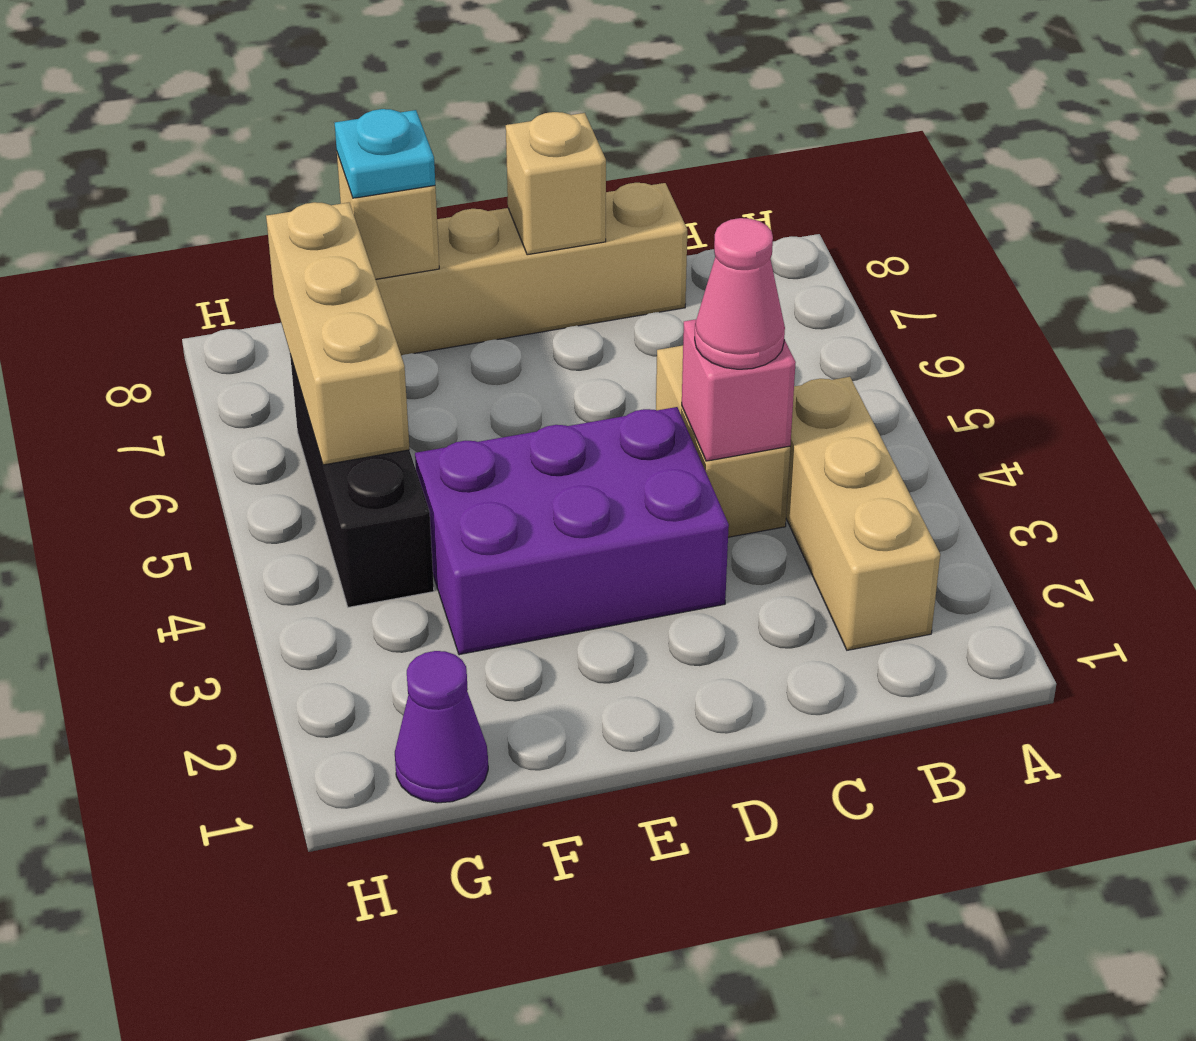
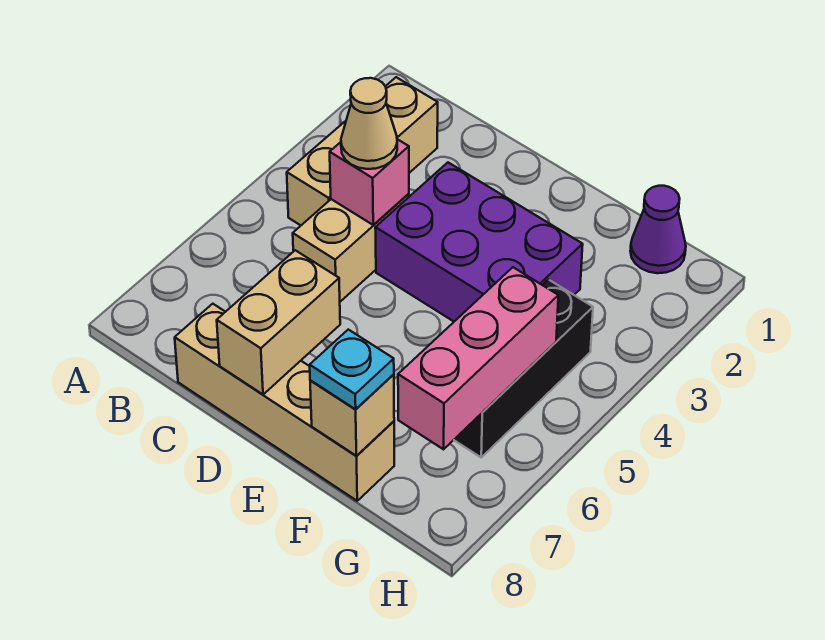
pink 1x1 cone [695,218,785,369] -> tan 1x1 cone [341,78,397,169]
tan 1x1 brick [506,112,606,255] -> tan 1x2 brick [217,250,340,395]
tan 1x3 brick [266,202,410,465] -> pink 1x3 brick [398,267,558,449]

